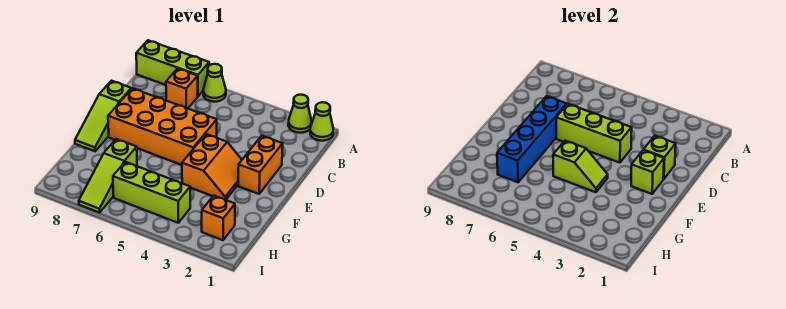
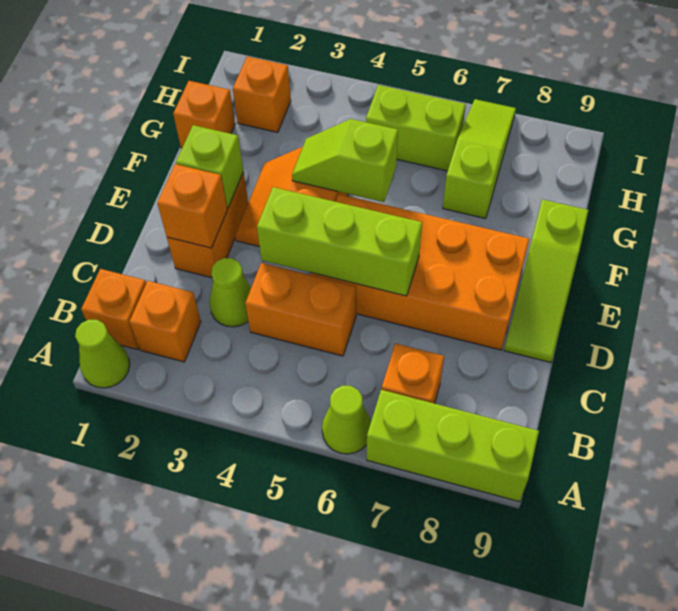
lime 1x1 cone [288,95,312,133] -> lime 1x1 cone moved to [209,258,251,327]
none -> orange 1x1 brick [81,269,146,350]
none -> orange 1x1 brick [130,281,201,362]
none -> orange 1x2 brick [245,263,356,356]
lime 1x1 brick [644,136,676,179] -> orange 1x1 brick [157,164,227,248]
blue 1x4 brick [497,96,567,182] -> none
lime 1x3 slope [75,81,131,151] -> lime 1x3 slope turned to [504,199,588,362]
none -> orange 1x1 brick [173,81,235,148]
lime 1x3 brick [113,162,190,223] -> lime 1x2 brick [366,85,466,171]

